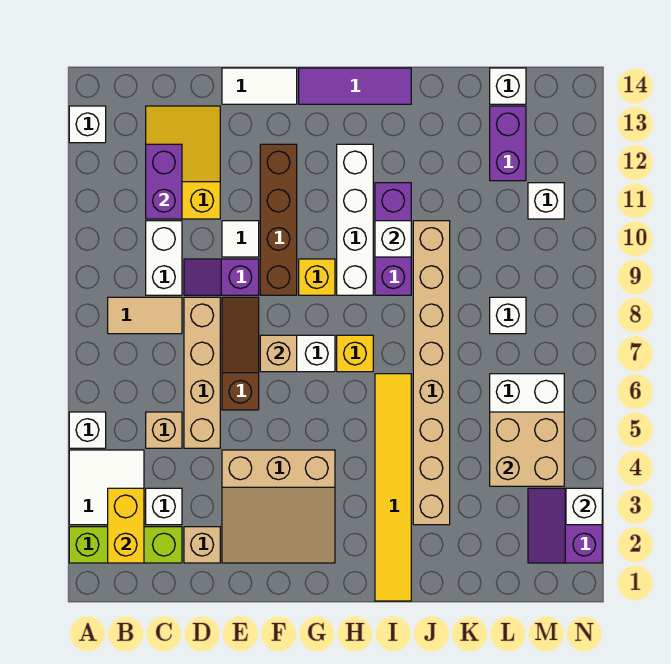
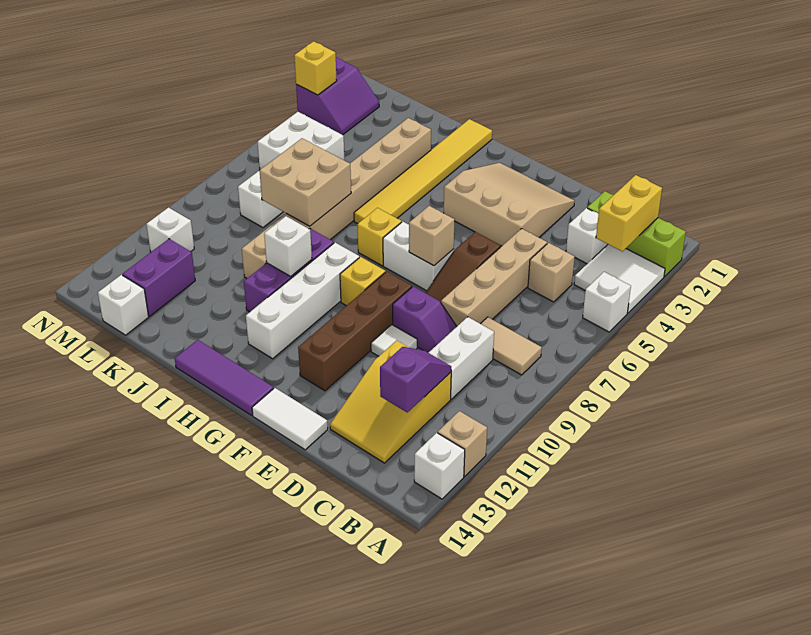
purple 1x2 brick [146,144,182,219] -> purple 1x2 slope [380,347,451,412]
tan 1x1 brick [184,527,220,563] -> tan 1x1 brick moved to [438,411,487,476]
tan 2x2 brick [490,412,564,486] -> tan 2x2 brick moved to [260,138,351,226]
white 1x1 brick [566,488,602,525] -> yellow 1x1 brick [294,41,337,95]

